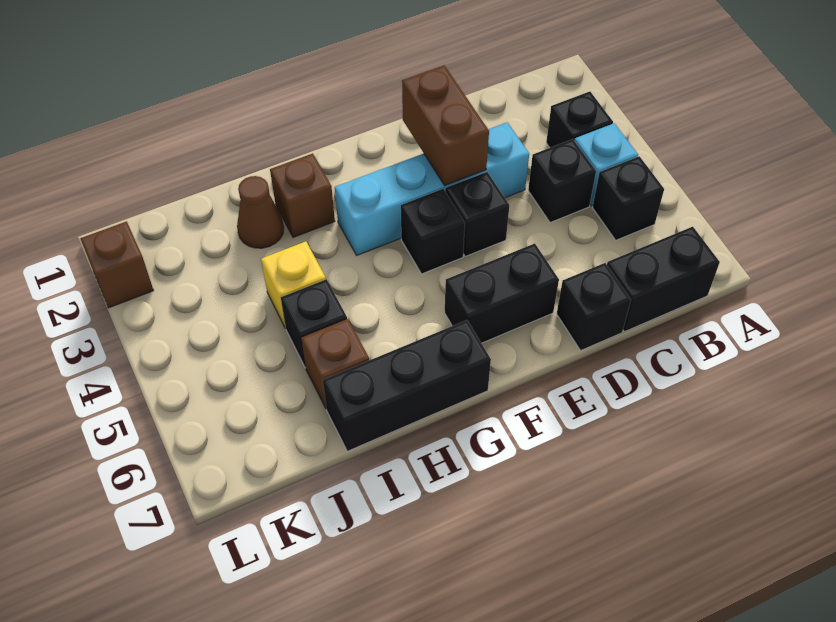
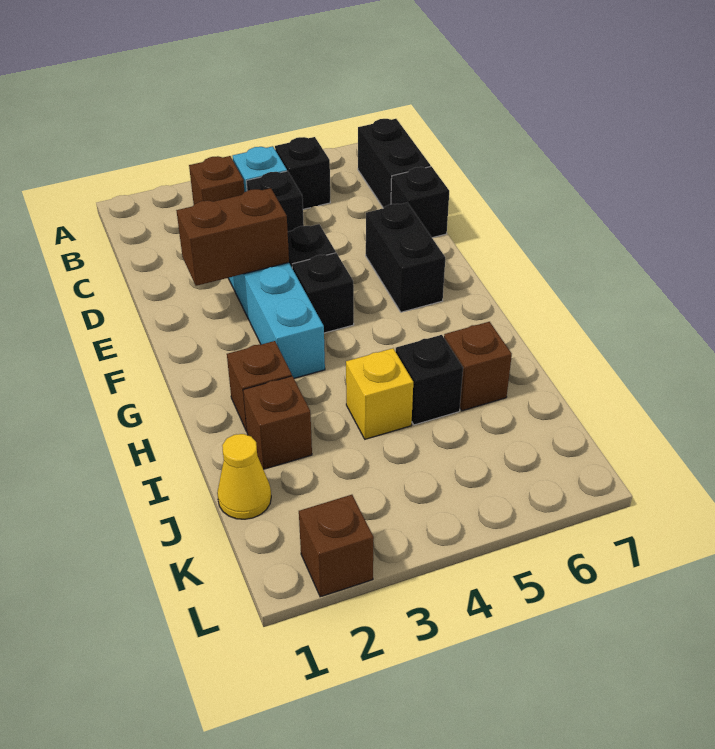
black 1x1 brick [546,92,613,148] -> brown 1x1 brick [189,156,244,204]
black 1x3 brick [323,320,491,451] -> none
brown 1x1 cone [237,176,284,248] -> brown 1x1 brick [243,376,312,469]
none -> yellow 1x1 cone [217,434,271,519]

